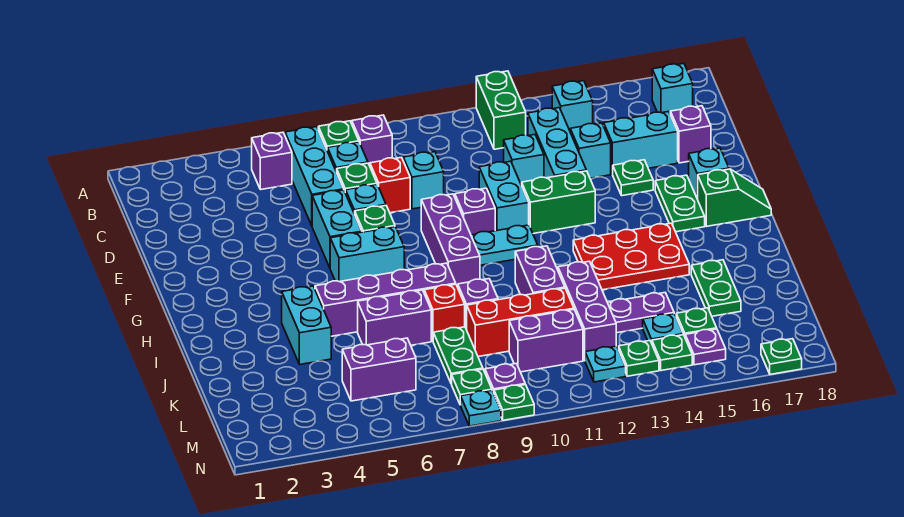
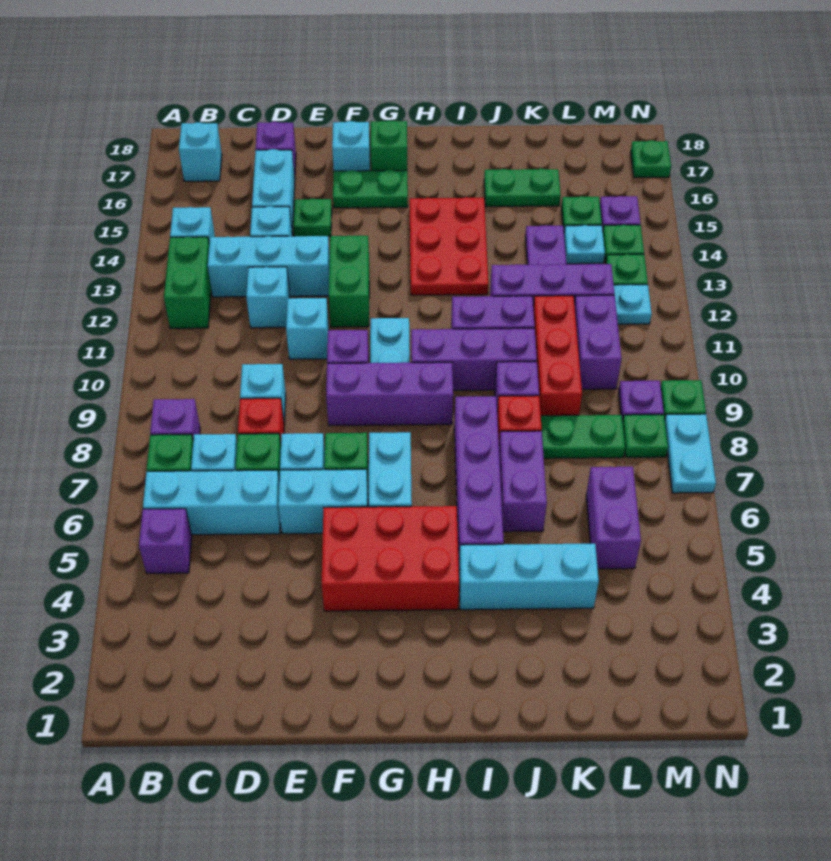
green 1x2 brick [476,71,526,149] -> green 1x2 brick turned to [164,237,211,328]
cyan 1x2 brick [479,161,529,231] -> cyan 1x1 brick [286,298,329,359]
none -> red 2x3 brick [322,506,459,611]
none -> purple 1x3 brick [411,328,537,391]
cyan 1x2 brick [282,286,331,364] -> cyan 1x3 brick [459,544,599,610]
cyan 1x1 plate [461,390,501,426] -> cyan 1x2 plate [665,414,716,493]

